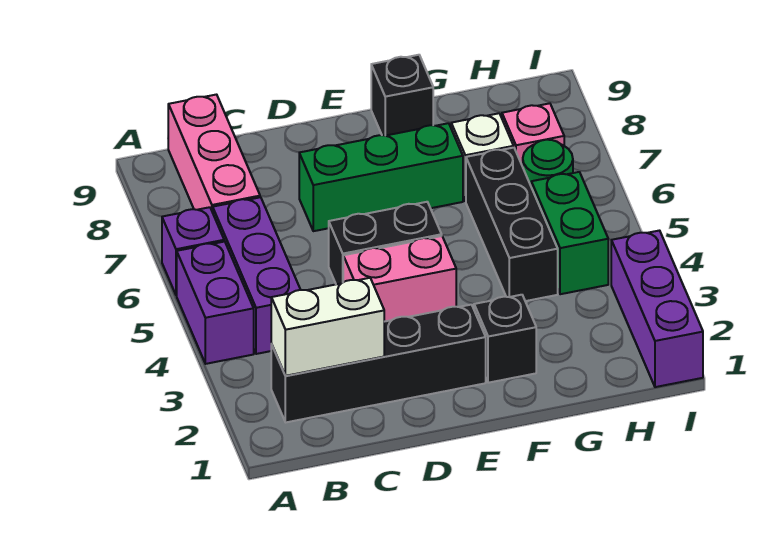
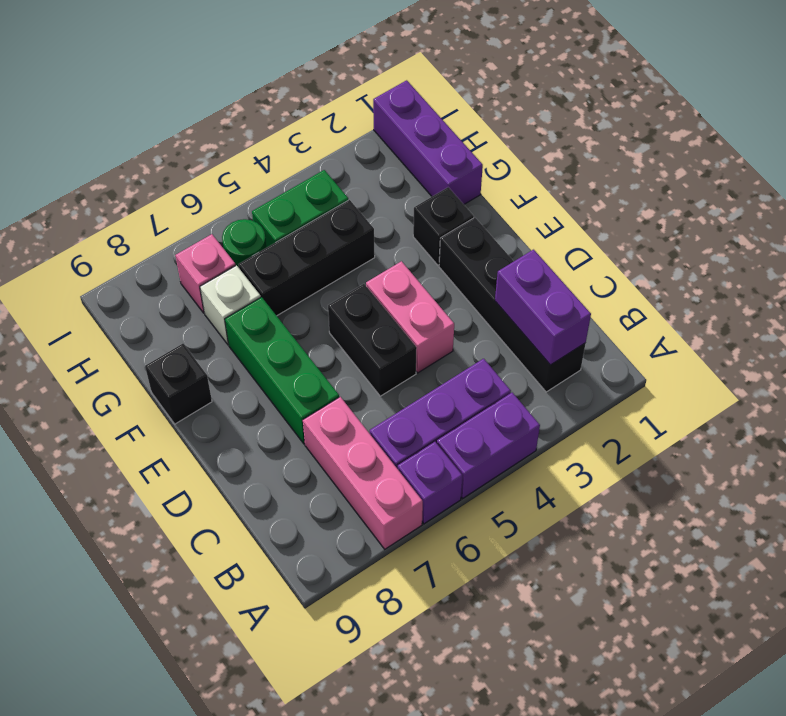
white 1x2 brick [271,278,384,376] -> purple 1x2 brick [495,250,591,365]
pink 1x3 brick [168,95,260,212] -> pink 1x3 brick turned to [303,397,423,549]
purple 1x3 brick [611,231,703,387] -> purple 1x3 brick turned to [373,80,483,204]

